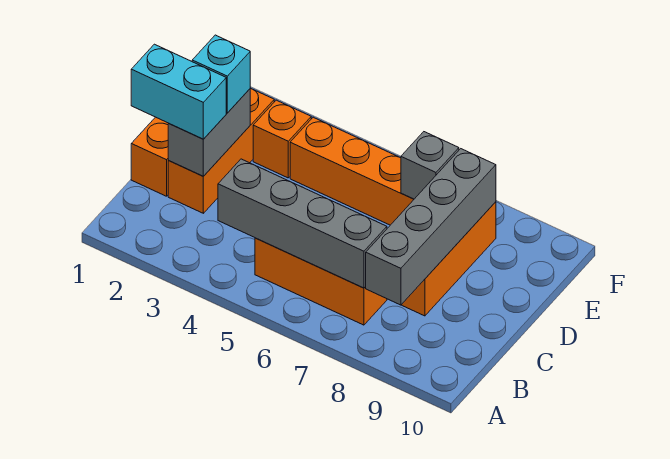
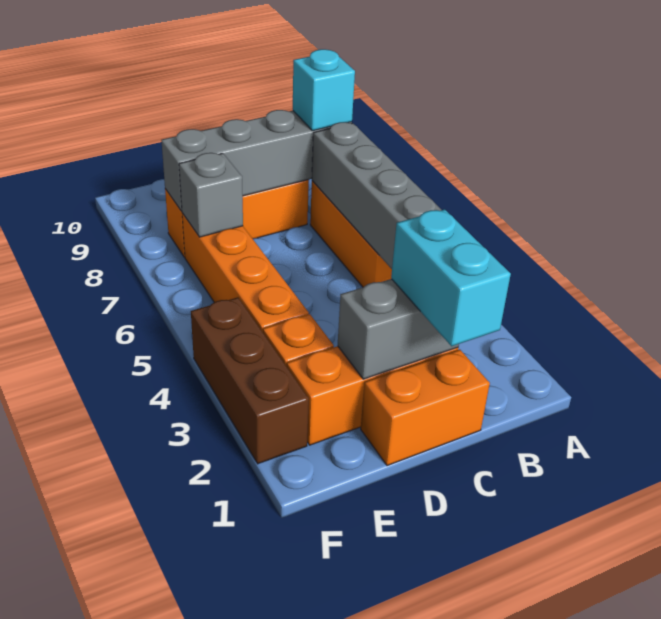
cyan 1x1 brick [192,35,250,113] -> cyan 1x1 brick moved to [293,49,355,131]
none -> brown 1x3 brick [191,297,309,464]

